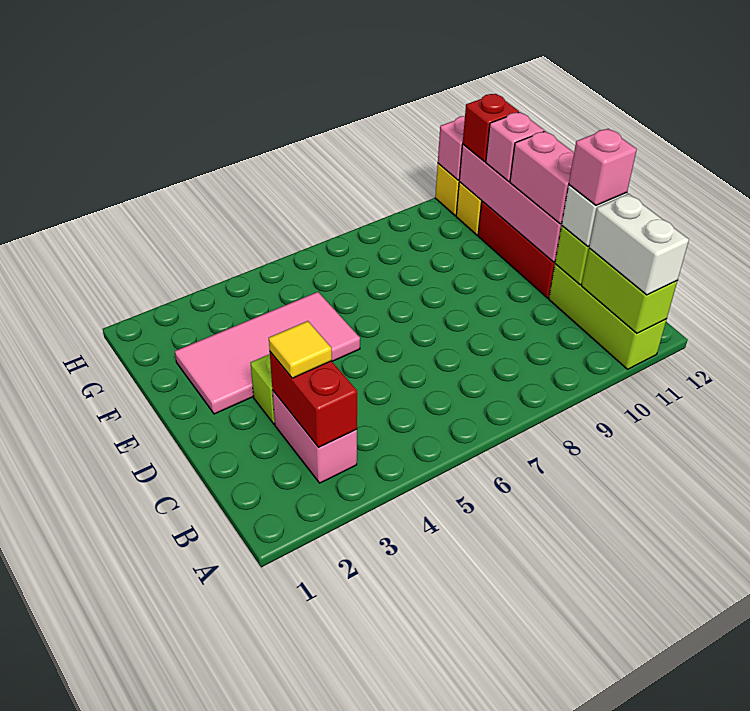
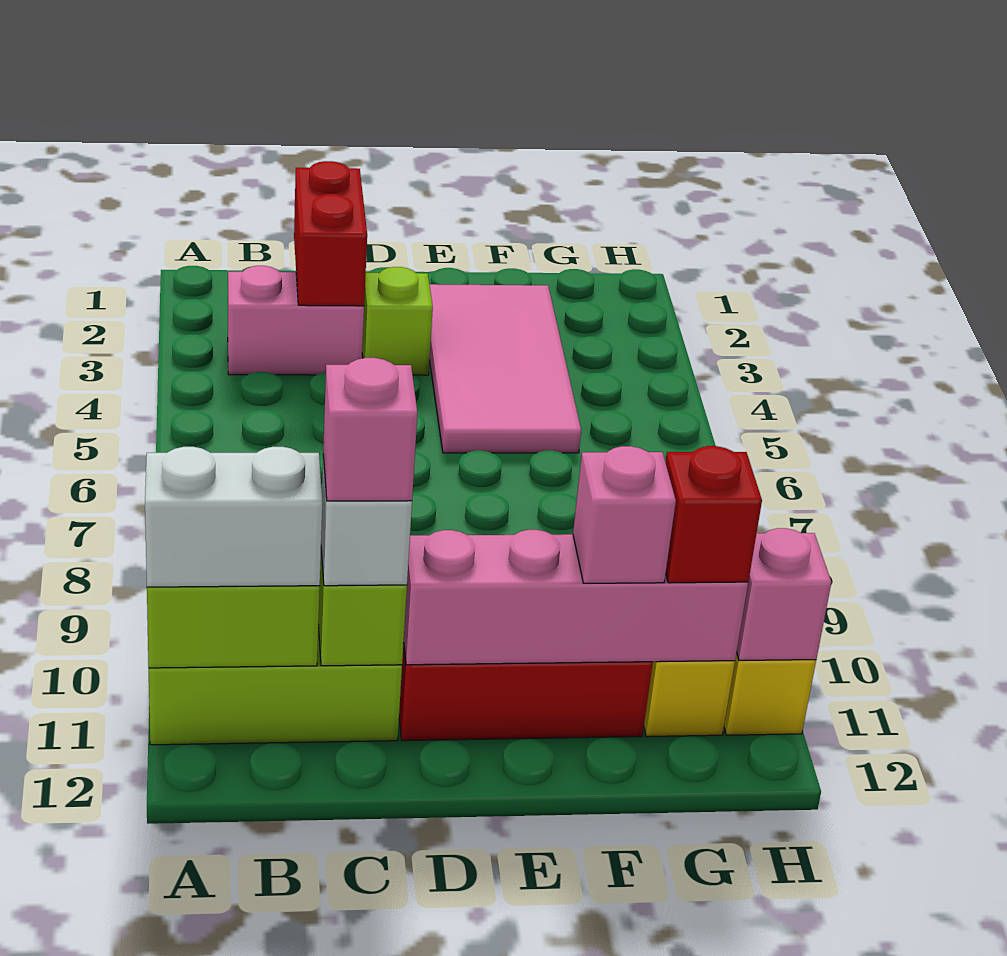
red 1x2 brick [270,352,357,447] -> red 1x2 brick turned to [294,161,367,306]
yellow 1x1 tile [269,321,332,378] -> none
pink 1x2 brick [510,131,574,224] -> none

